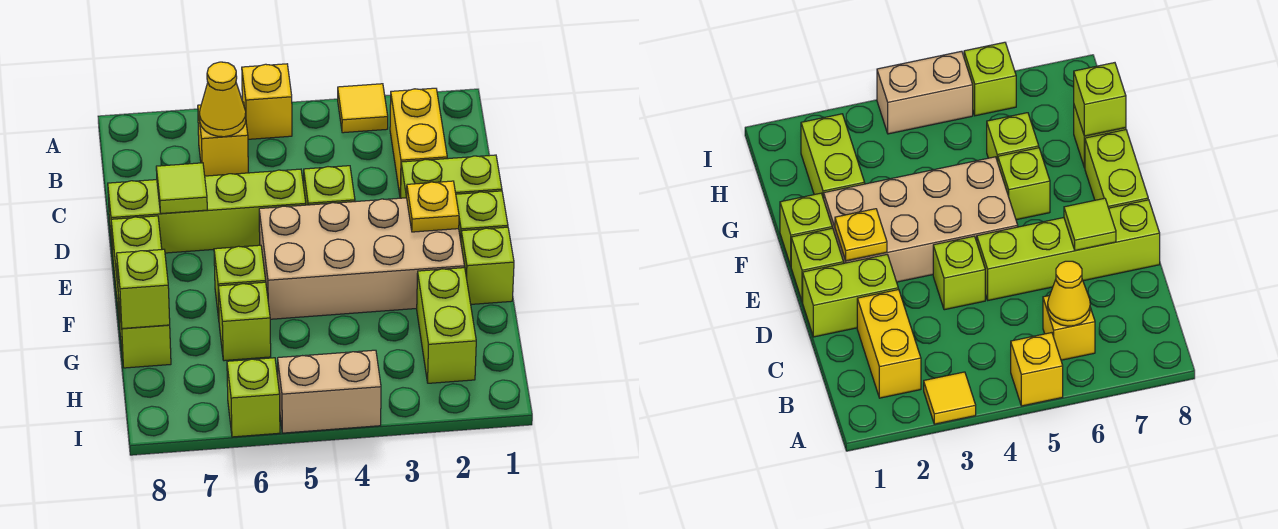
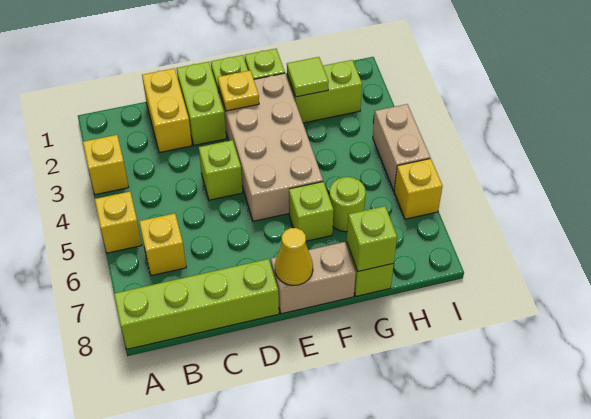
yellow 1x1 tile [338,84,388,133] -> yellow 1x1 brick [83,135,129,195]
yellow 1x2 brick [390,88,447,198] -> yellow 1x2 brick turned to [142,68,192,153]
yellow 1x1 cone [199,62,246,137] -> yellow 1x1 cone moved to [275,228,313,285]
lime 1x4 brick [108,169,306,253] -> lime 1x4 brick turned to [114,259,279,349]
lime 1x1 tile [156,163,207,213] -> lime 1x1 tile moved to [287,57,329,97]
lime 1x2 brick [111,216,162,326] -> tan 1x2 brick [271,242,356,314]
lime 1x1 brick [218,282,271,361] -> lime 1x1 round brick [329,177,366,232]
lime 1x1 brick [227,358,280,437] -> yellow 1x1 brick [394,159,443,219]

